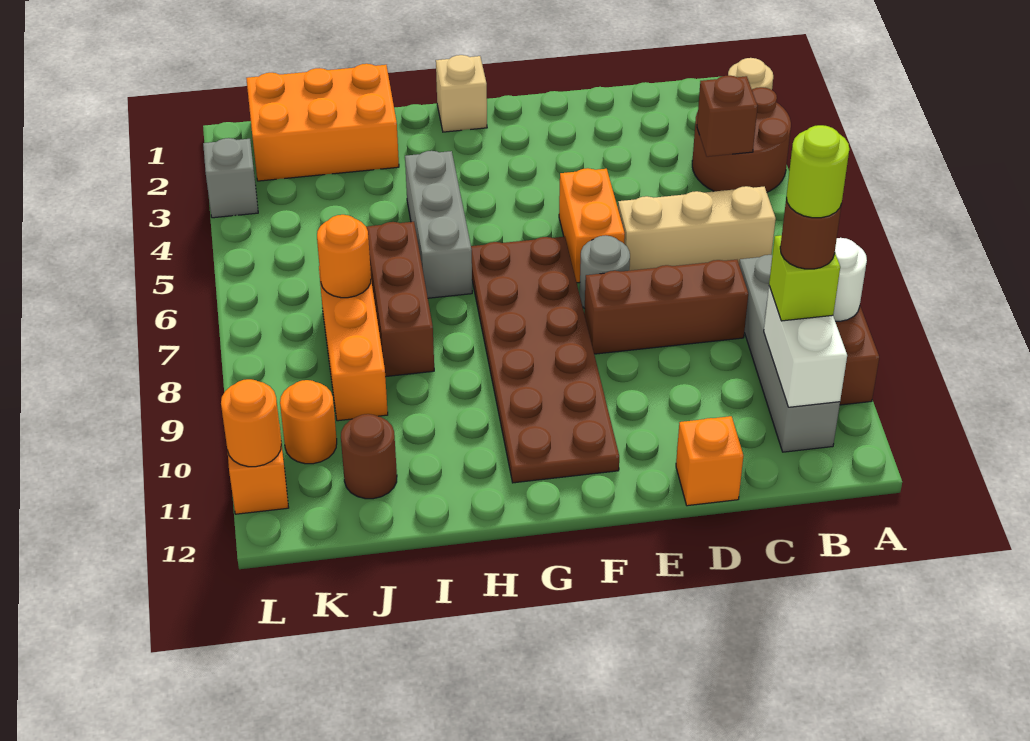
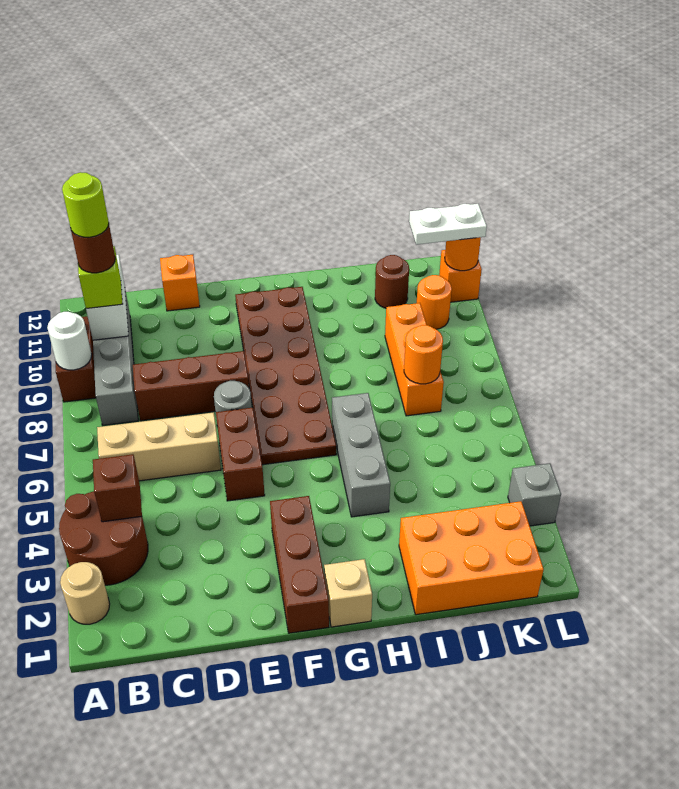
orange 1x2 brick [559,168,625,283] -> brown 1x2 brick [216,407,265,501]
brown 1x3 brick [366,222,434,377] -> brown 1x3 brick moved to [270,496,329,633]
none -> white 1x2 plate [409,204,487,245]

